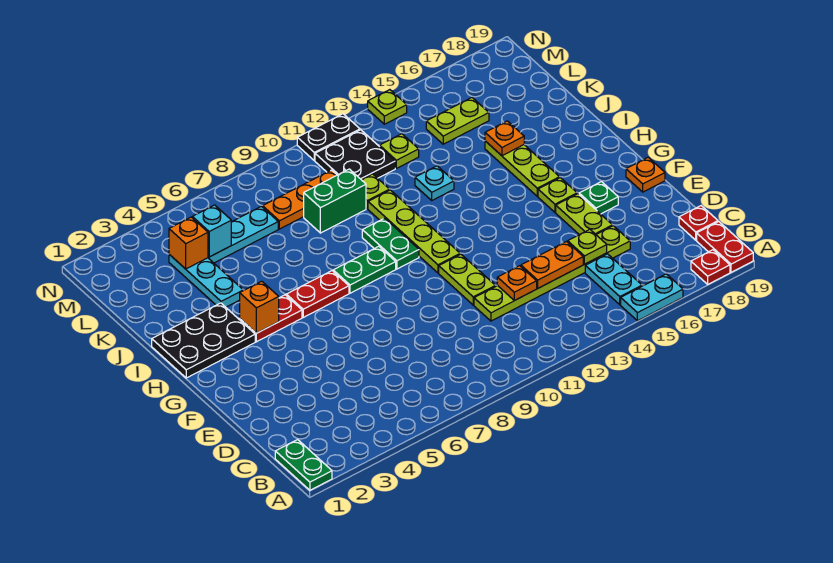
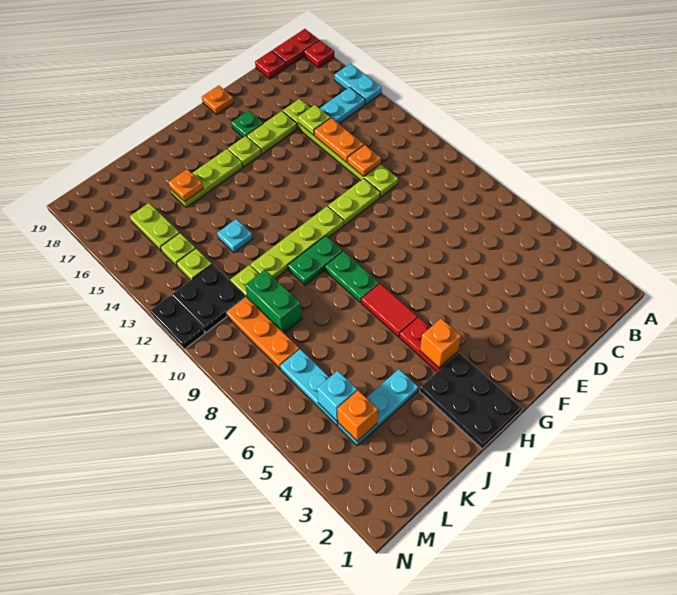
green 1x2 plate [275,440,332,490] -> none
red 1x2 plate [286,271,349,317] -> red 1x2 tile [362,284,417,337]
lime 1x1 plate [368,90,407,124] -> lime 1x1 plate moved to [161,233,196,267]

